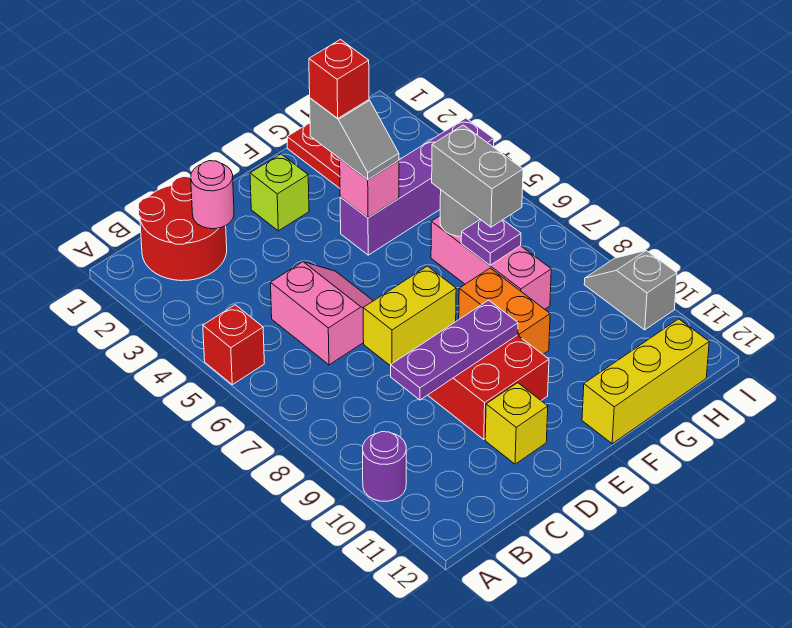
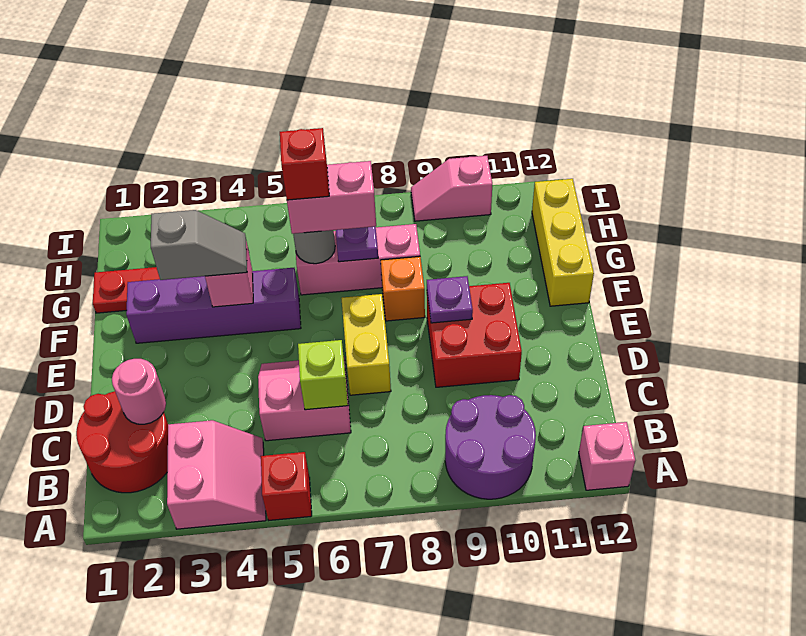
none -> pink 2x2 slope [167,420,266,529]
purple 1x1 round brick [363,432,406,501] -> purple 2x2 round brick [445,395,536,499]
none -> pink 1x1 brick [579,422,635,490]
purple 1x3 plate [391,300,518,400] -> purple 1x1 plate [427,276,473,323]
yellow 1x1 brick [485,383,548,464] -> none
lime 1x1 brick [250,154,309,231] -> lime 1x1 brick moved to [298,340,348,410]
red 1x1 brick [309,40,369,118] -> red 1x1 brick moved to [280,128,329,200]
purple 1x4 brick [340,118,494,255] -> purple 1x4 brick turned to [126,268,301,343]
orange 1x2 brick [459,268,550,354] -> orange 1x1 brick [381,256,425,321]
grey 1x2 brick [432,125,523,227] -> pink 1x2 brick [287,161,376,234]
grey 1x2 slope [584,250,677,330] -> pink 1x2 slope [411,156,492,221]

